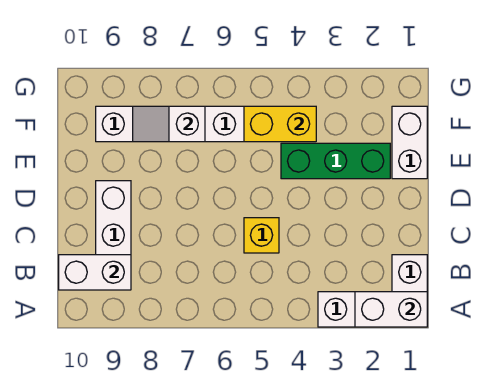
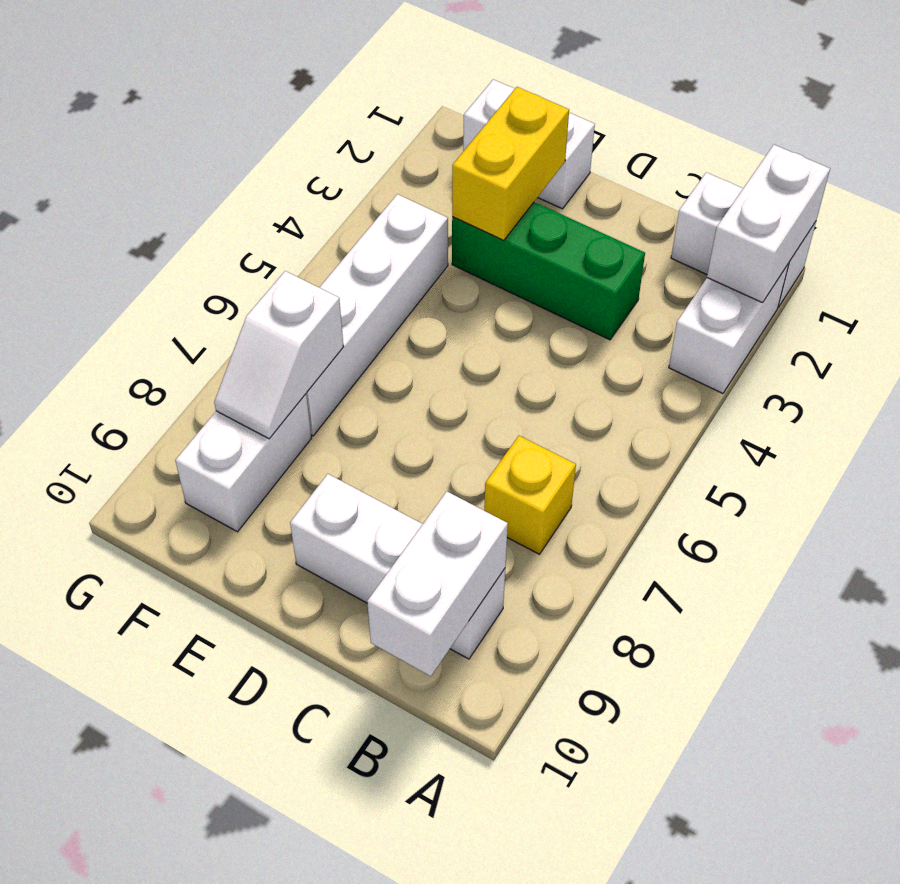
yellow 1x1 brick [244,218,279,253] -> yellow 1x1 brick moved to [484,436,576,554]
green 1x3 brick [281,143,390,179] -> green 1x3 brick turned to [452,202,645,340]
yellow 1x2 brick [244,106,316,142] -> yellow 1x2 brick moved to [452,87,569,240]

